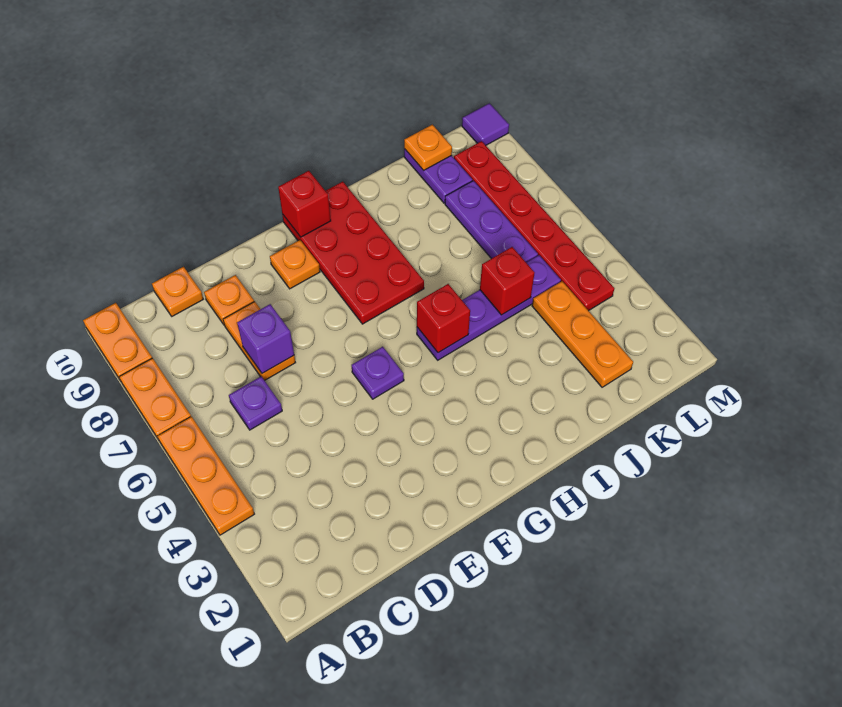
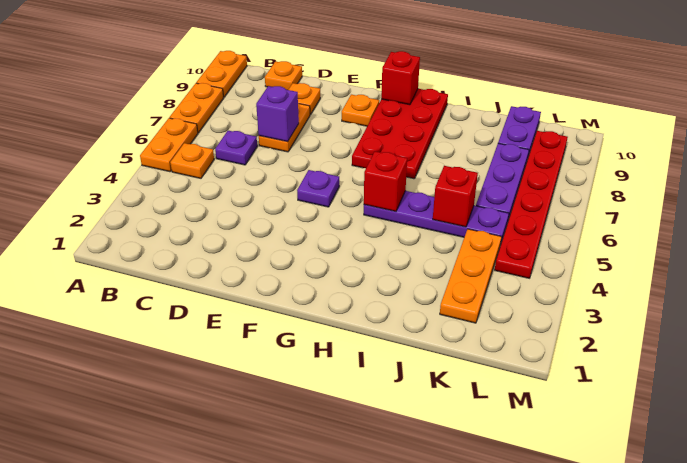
orange 1x3 plate [158,416,254,535] -> orange 1x2 plate [140,118,198,172]
orange 1x1 plate [404,125,452,170] -> orange 1x1 plate moved to [170,143,214,178]
purple 1x1 tile [462,103,509,145] -> none

